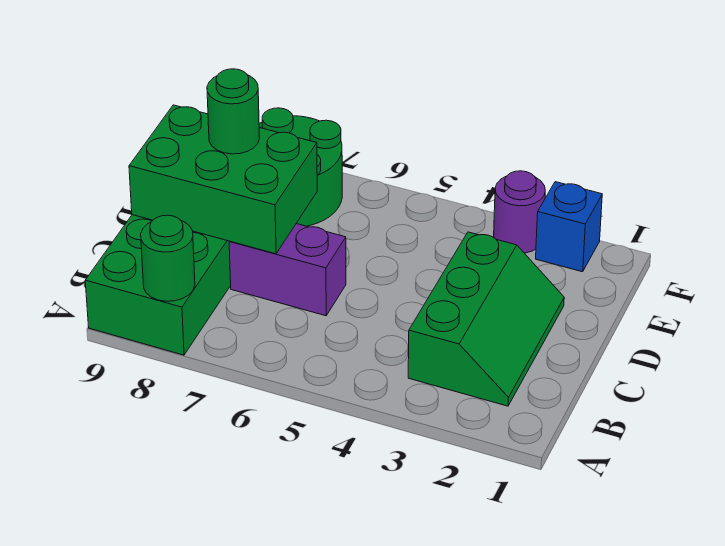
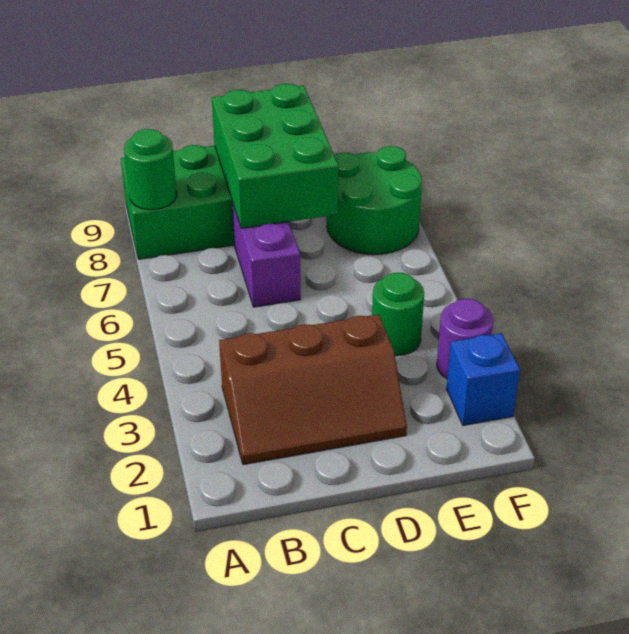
green 2x3 slope [408,232,564,406] -> brown 2x3 slope [219,314,407,465]
green 1x1 round brick [207,69,260,154] -> green 1x1 round brick moved to [372,273,424,356]

